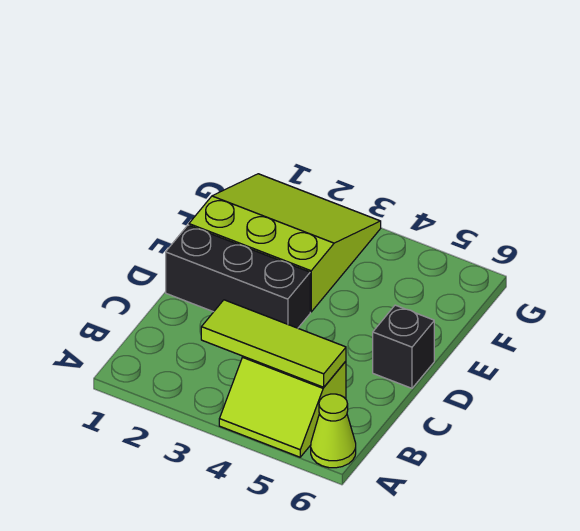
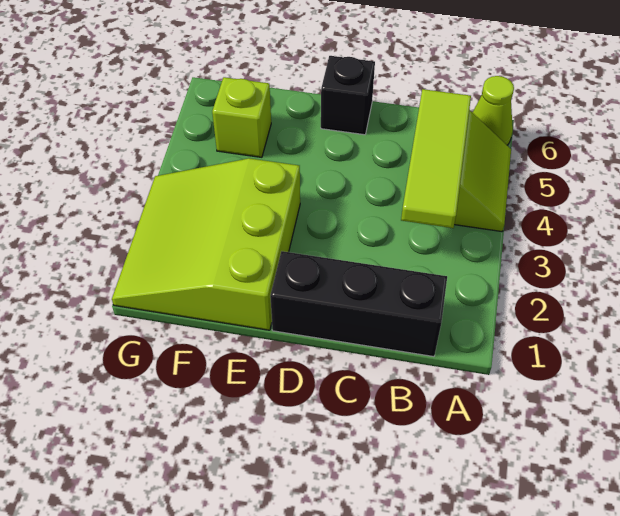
black 1x3 brick [166,225,310,328] -> black 1x3 brick turned to [270,251,447,357]
none -> lime 1x1 brick [212,77,271,157]

